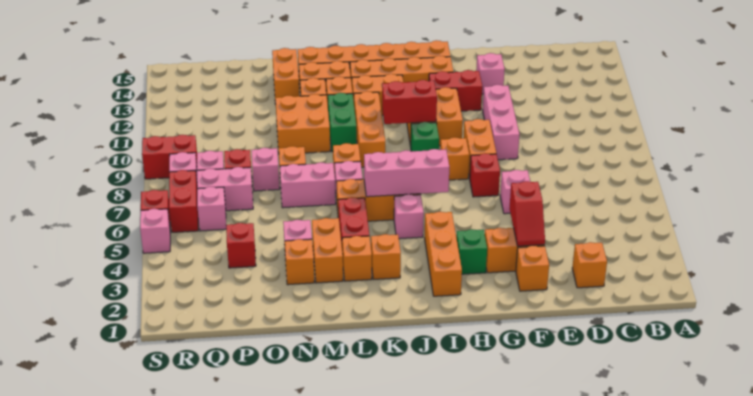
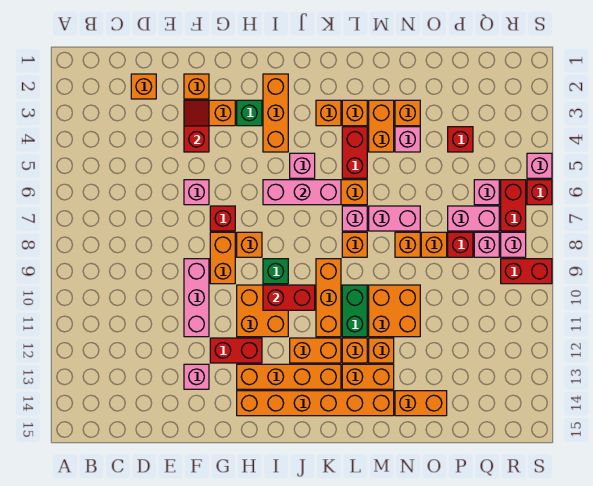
orange 1x2 brick [272,48,300,104] -> orange 1x2 brick turned to [395,391,447,416]
pink 1x1 brick [251,148,280,191] -> orange 1x1 brick [421,232,447,257]

